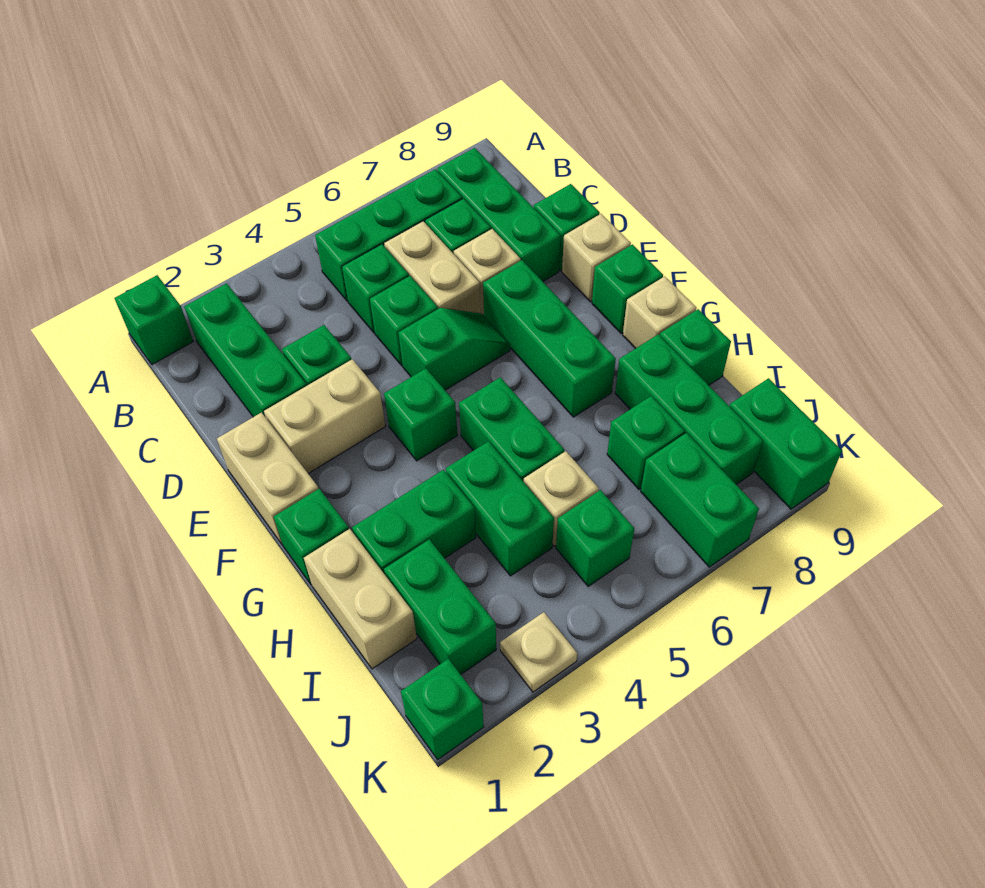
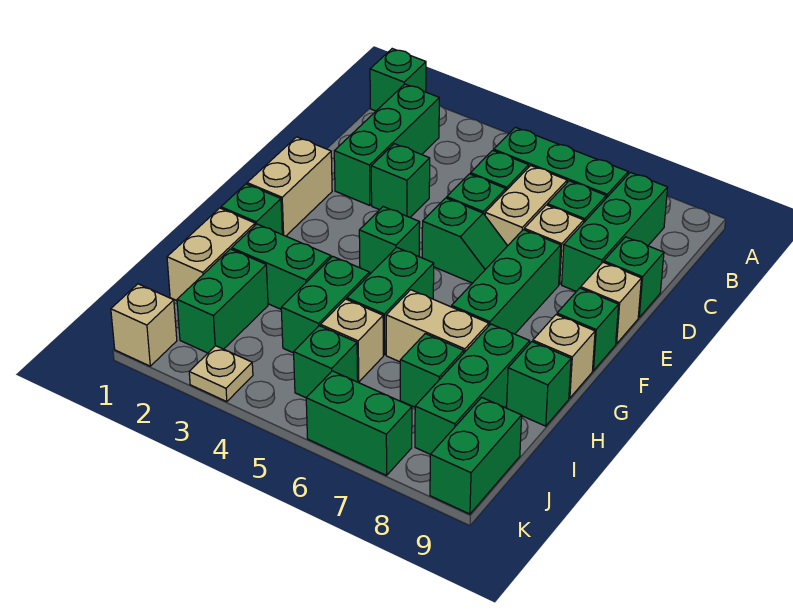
tan 1x2 brick [264,359,386,474] -> tan 1x2 brick moved to [386,290,489,362]
green 1x2 brick [641,433,759,567] -> green 1x2 brick turned to [306,371,412,475]
green 1x1 brick [401,659,484,759] -> tan 1x1 brick [111,284,177,366]

